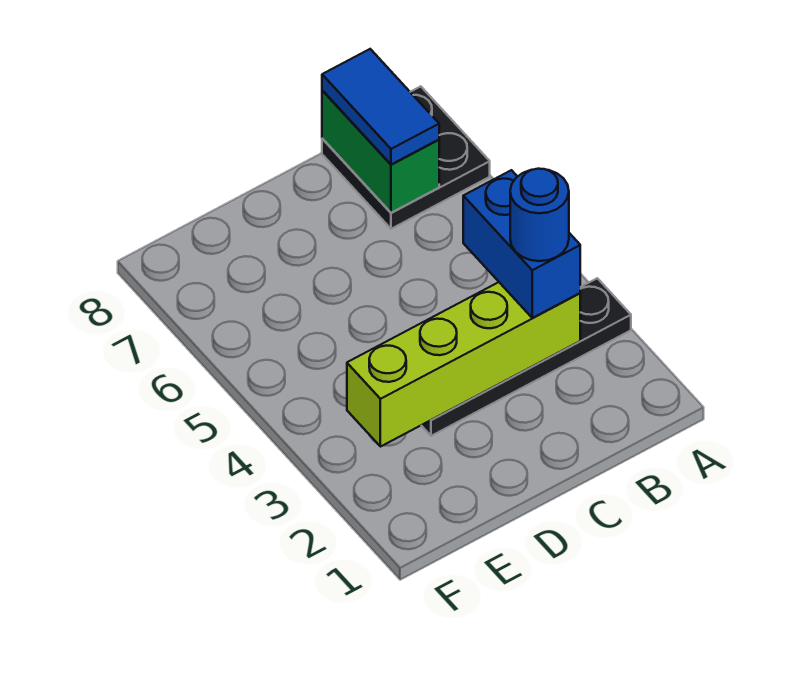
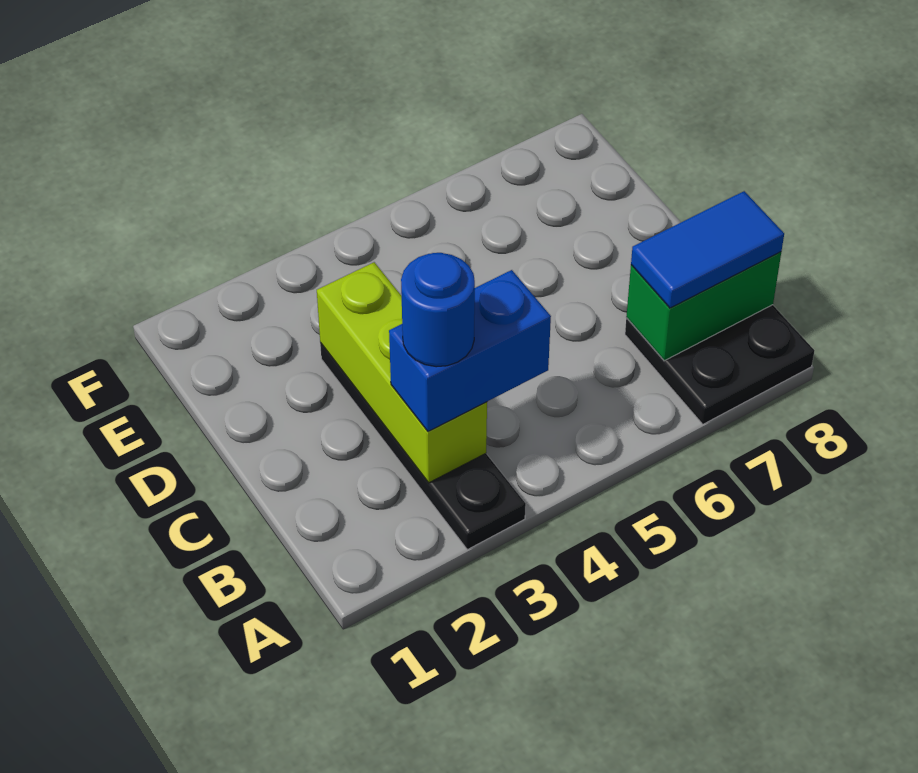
lime 1x4 brick [347,282,580,447] -> lime 1x3 brick [317,262,487,483]

